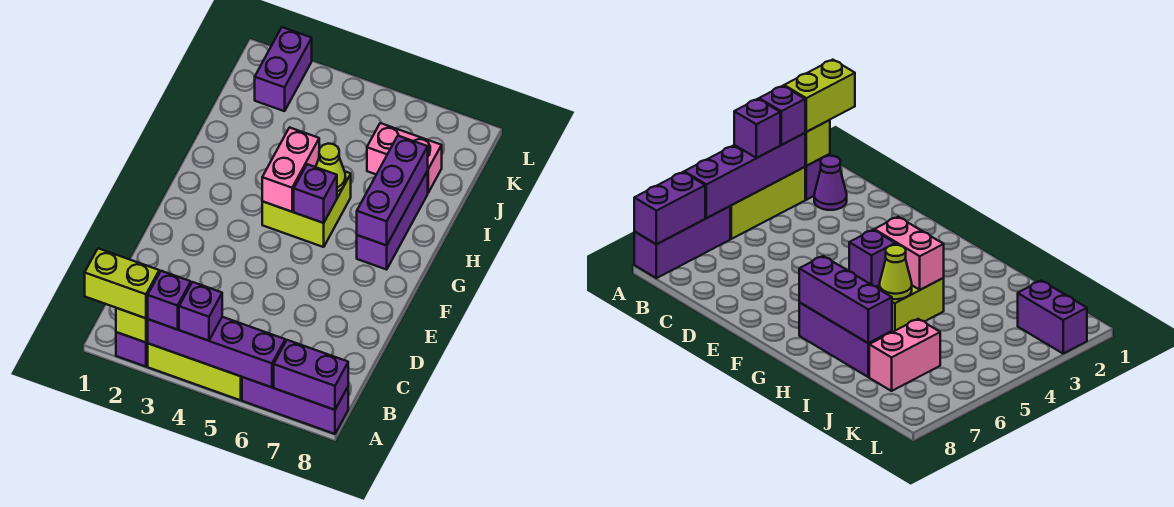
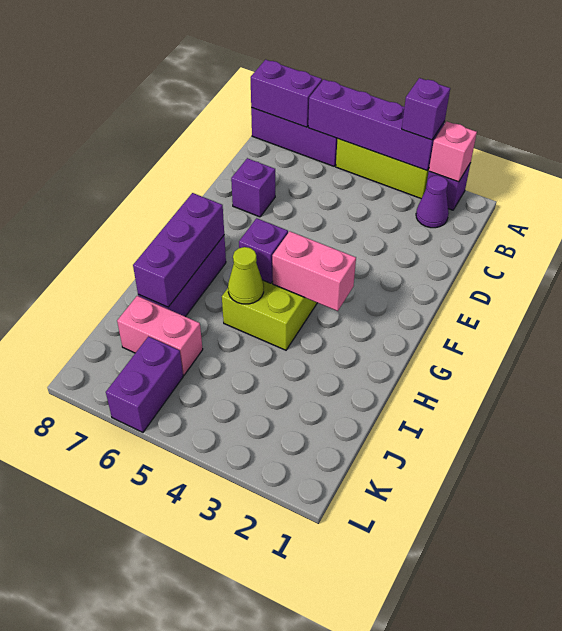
lime 1x2 brick [85,248,159,318] -> none
lime 1x1 brick [116,308,148,342] -> pink 1x1 brick [429,121,477,182]
purple 1x1 brick [179,282,222,341] -> purple 1x1 brick moved to [231,158,275,217]
pink 1x2 brick [262,128,320,212] -> pink 1x2 brick turned to [272,231,356,311]
purple 1x2 brick [255,27,312,111] -> purple 1x2 brick moved to [106,337,183,432]

